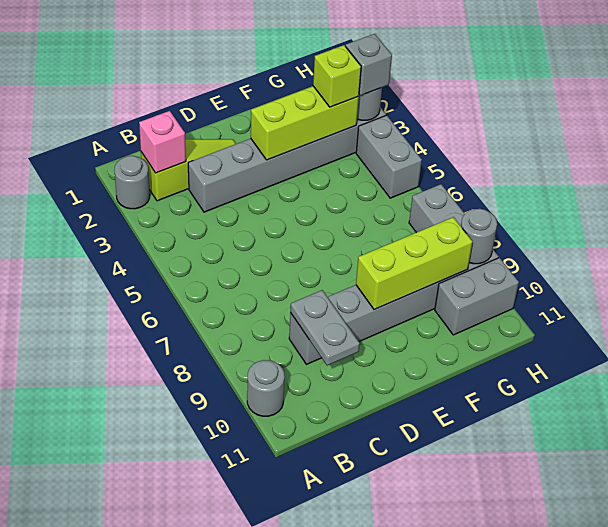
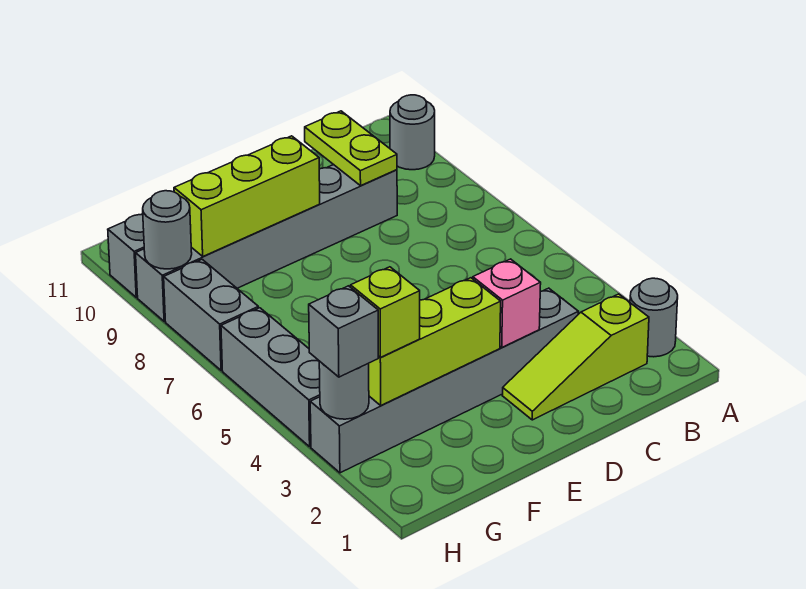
pink 1x1 brick [139,111,186,173] -> pink 1x1 brick moved to [473,259,541,347]
grey 1x2 plate [290,290,360,366] -> lime 1x2 plate [305,111,397,186]
grey 1x2 brick [356,115,422,198] -> grey 1x3 brick [221,308,320,447]

